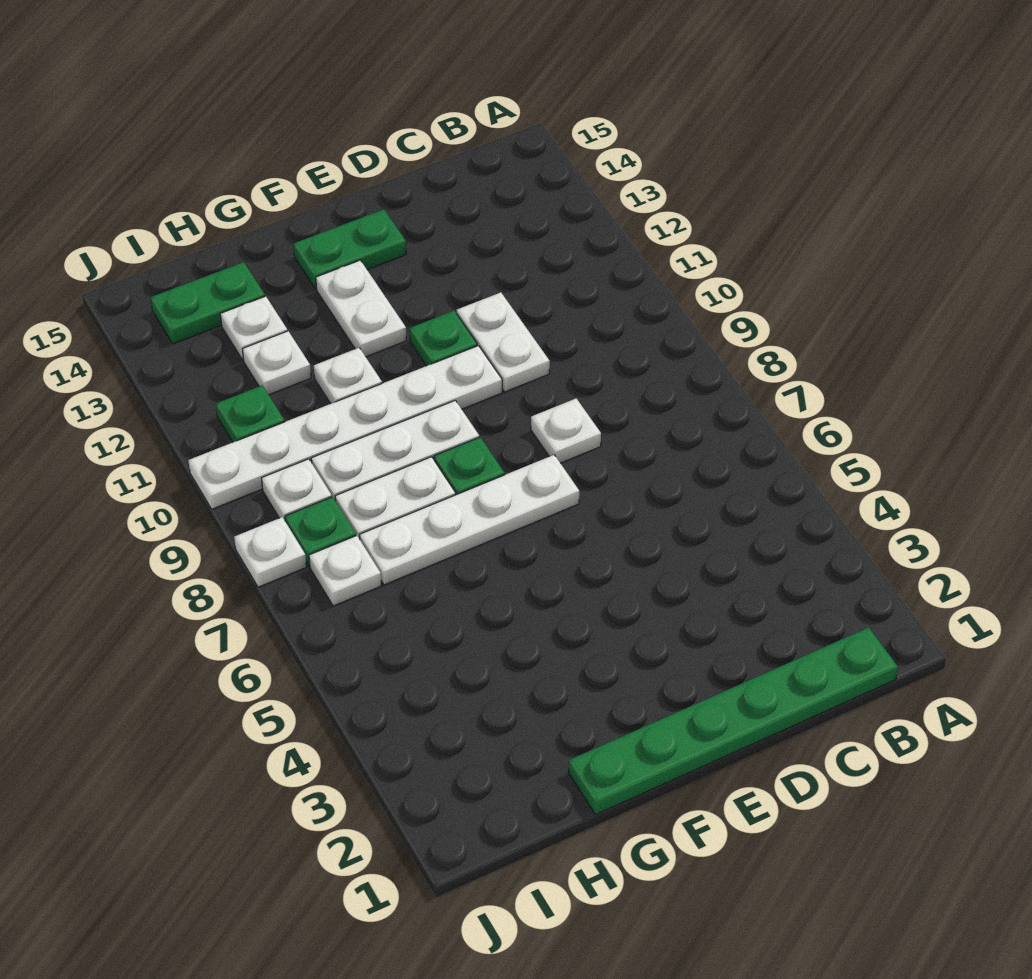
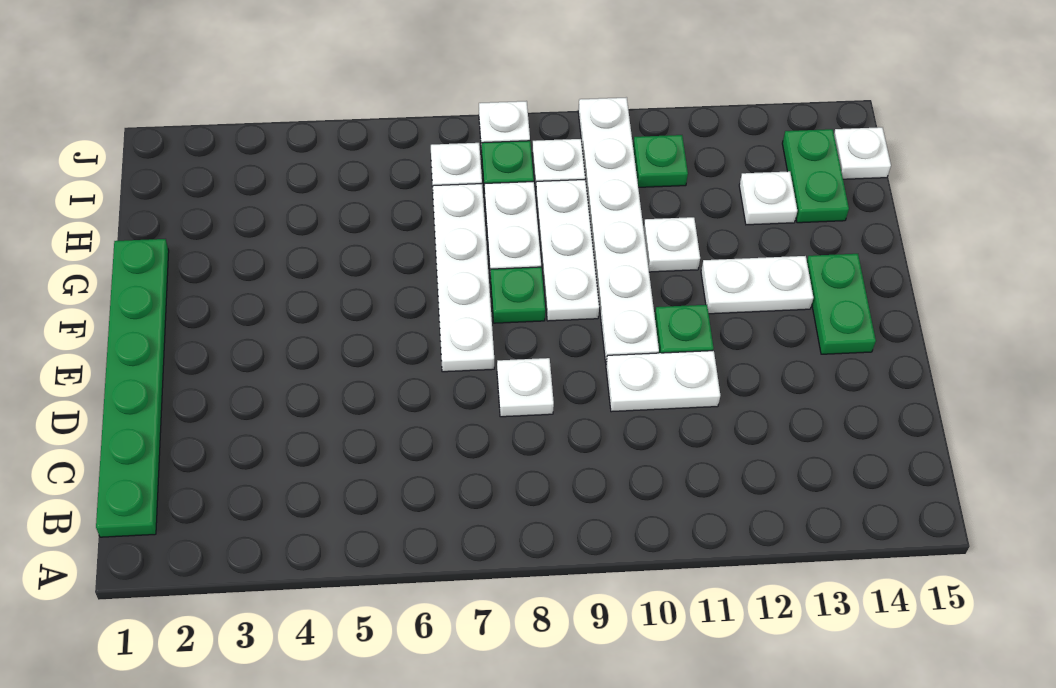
white 1x1 plate [242,331,311,395] -> white 1x1 plate moved to [834,127,891,179]

